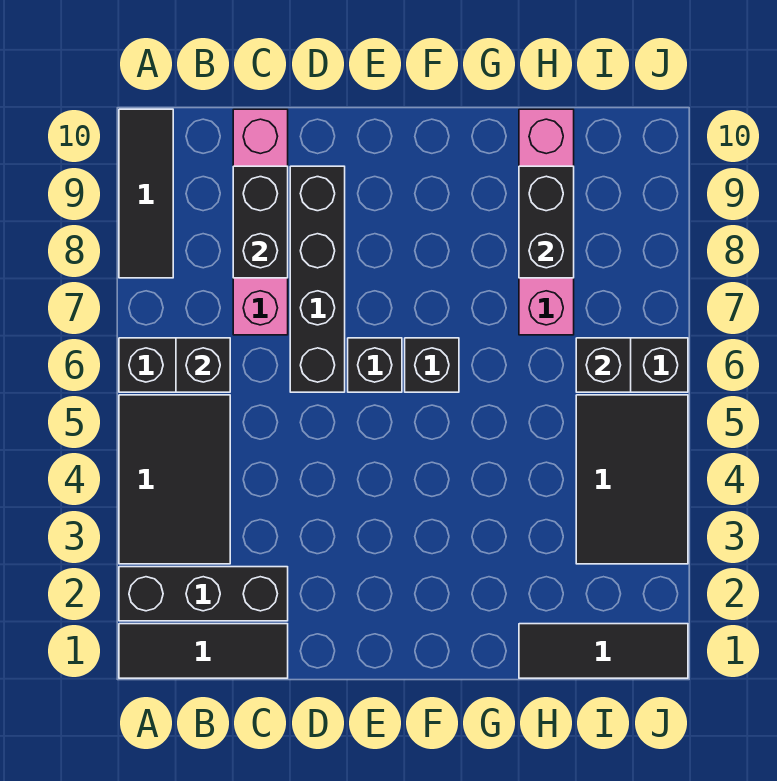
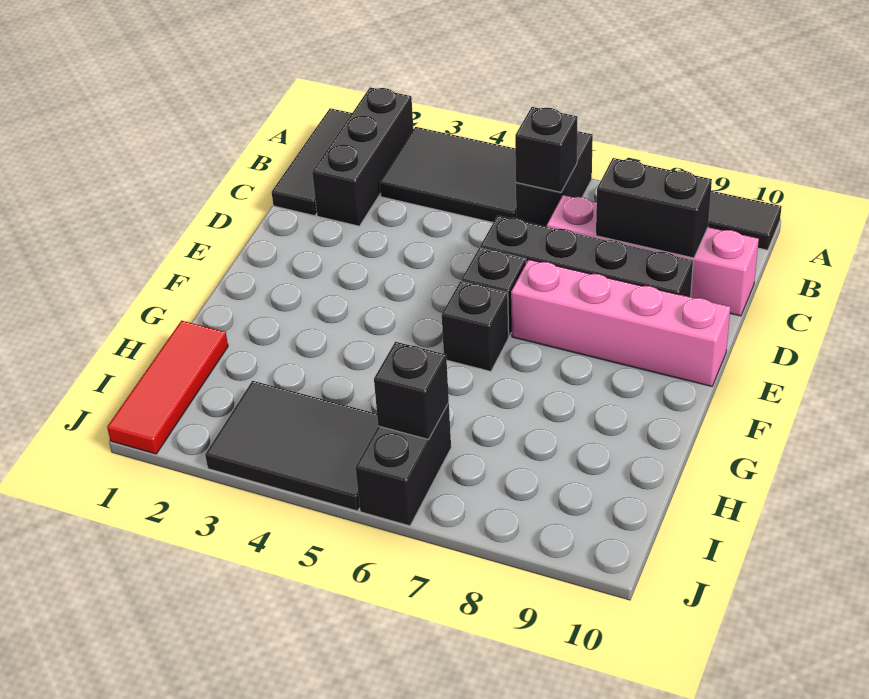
black 1x3 tile [519,624,688,678] -> red 1x3 tile [107,321,228,454]
pink 1x4 brick [519,109,574,335] -> pink 1x4 brick moved to [511,259,730,386]
black 1x2 brick [519,166,574,278] -> none

